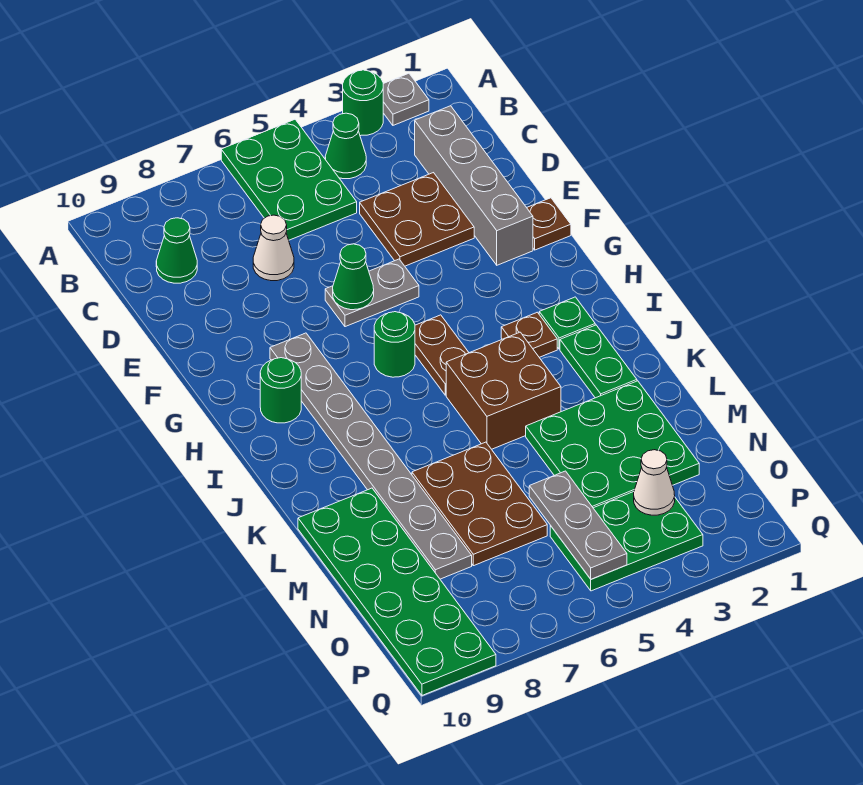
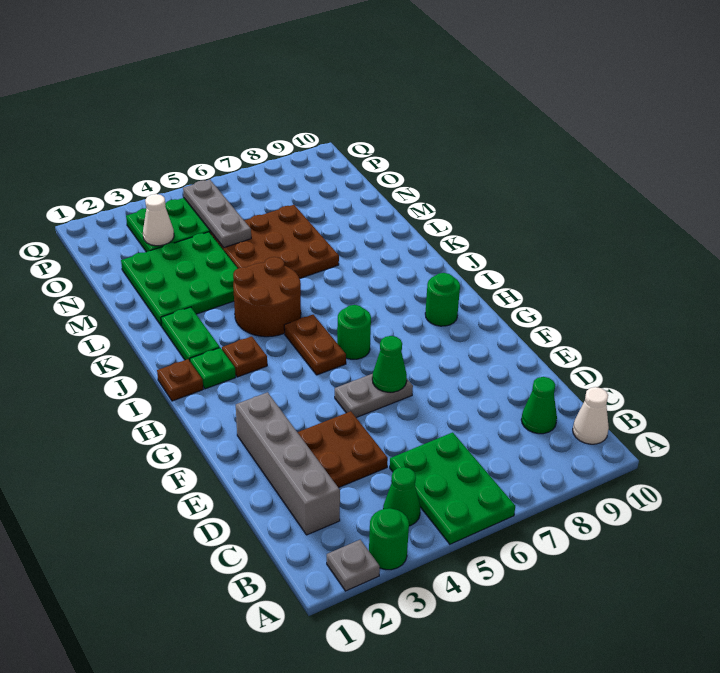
white 1x1 cone [253,215,294,281] -> white 1x1 cone moved to [573,387,609,444]
brown 1x1 plate [527,198,571,250] -> brown 1x1 plate moved to [157,359,203,401]
grey 1x8 plate [270,333,472,579] -> none
brown 2x2 brick [446,332,561,449] -> brown 2x2 round brick [233,257,301,337]
brown 2x3 plate [412,442,547,566] -> brown 3x3 plate [211,205,339,279]
green 2x6 plate [298,488,496,695] -> none

